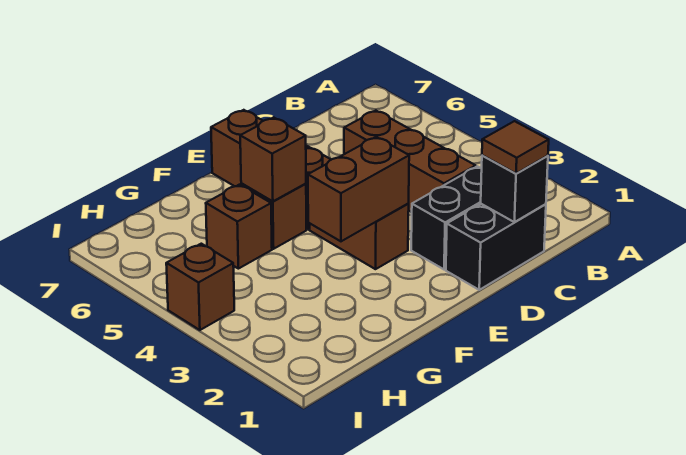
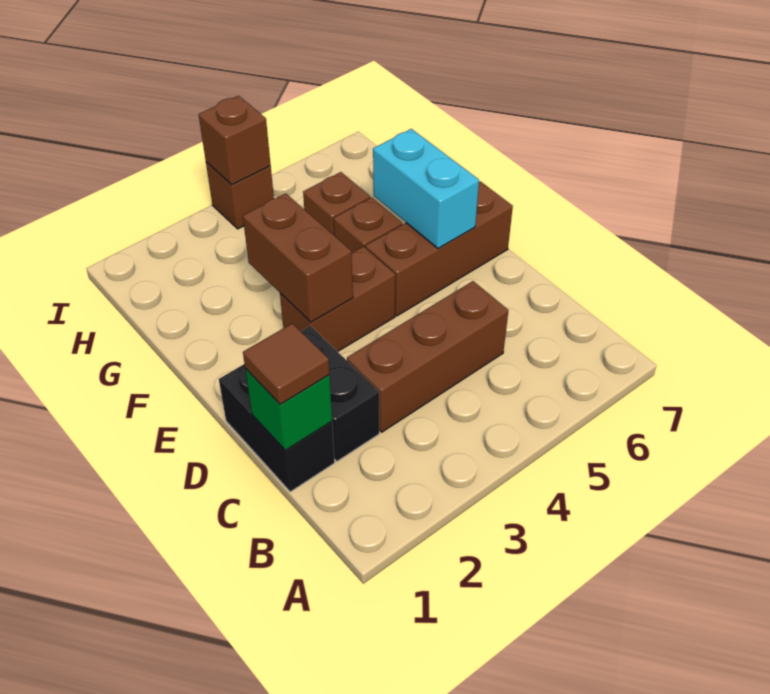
black 1x1 brick [481,155,548,222] -> green 1x1 brick [245,369,332,451]
none -> cyan 1x2 brick [373,129,479,248]
brown 1x1 brick [240,118,306,201] -> brown 1x1 brick moved to [199,96,271,185]

